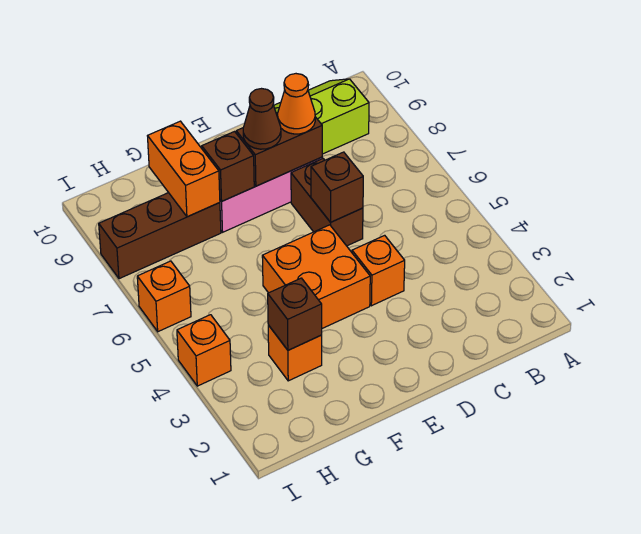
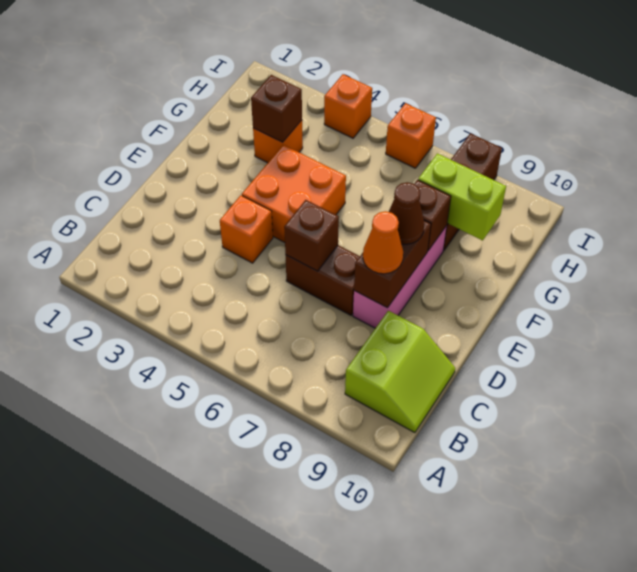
orange 1x2 brick [148,121,220,217] -> lime 1x2 brick [418,153,506,241]

